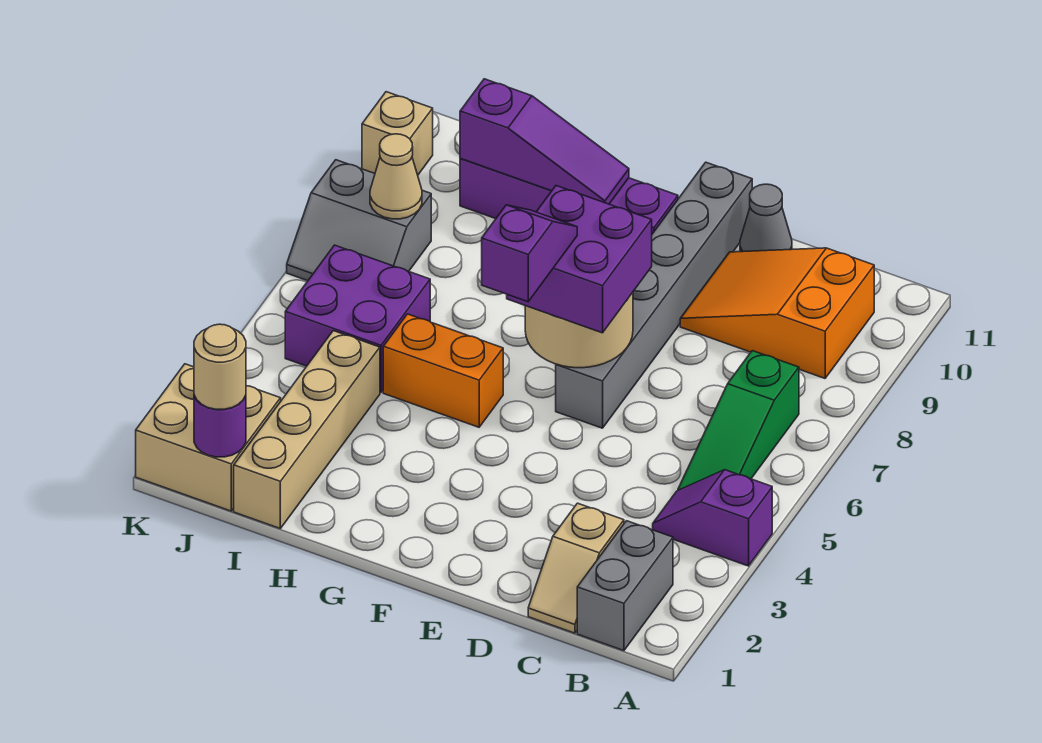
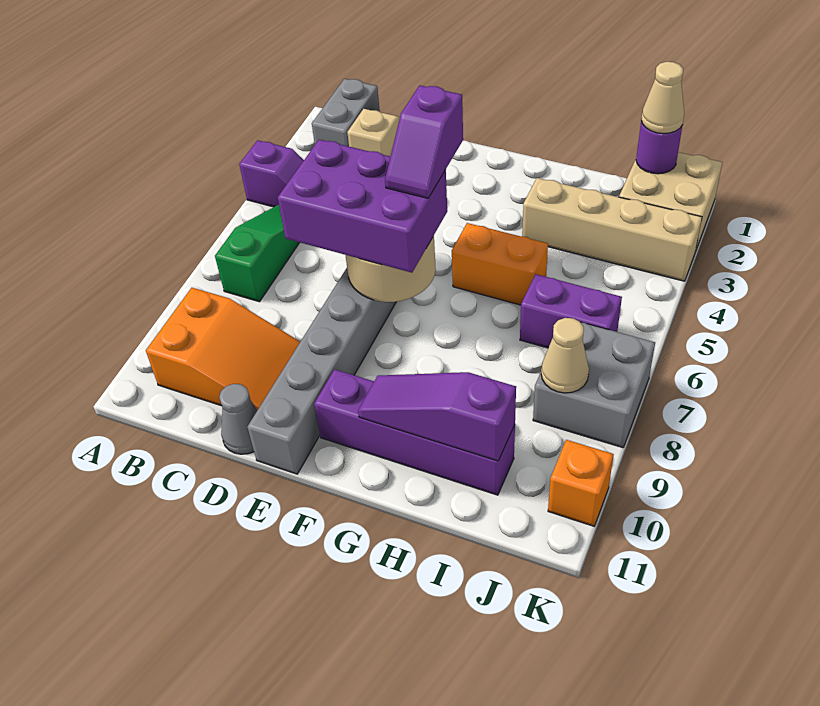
purple 2x2 brick [507,186,652,333] -> purple 2x3 brick [278,140,447,273]
tan 1x4 brick [234,331,380,528] -> tan 1x4 brick turned to [522,178,702,281]
purple 2x2 brick [285,245,430,392] -> purple 1x2 brick [520,274,622,348]
tan 1x1 round brick [194,324,246,409] -> tan 1x1 cone [641,62,684,134]
grey 2x2 slope [287,160,431,281] -> grey 2x2 brick [533,322,655,448]
tan 1x1 brick [362,92,433,175] -> orange 1x1 brick [548,440,614,526]

